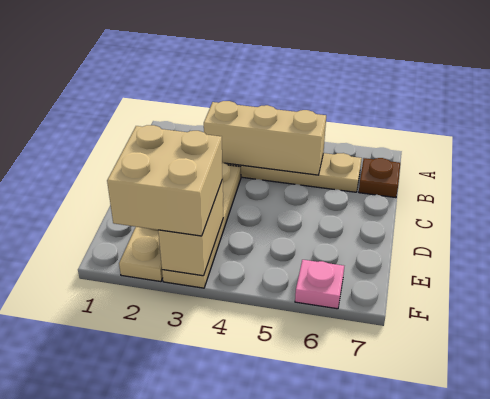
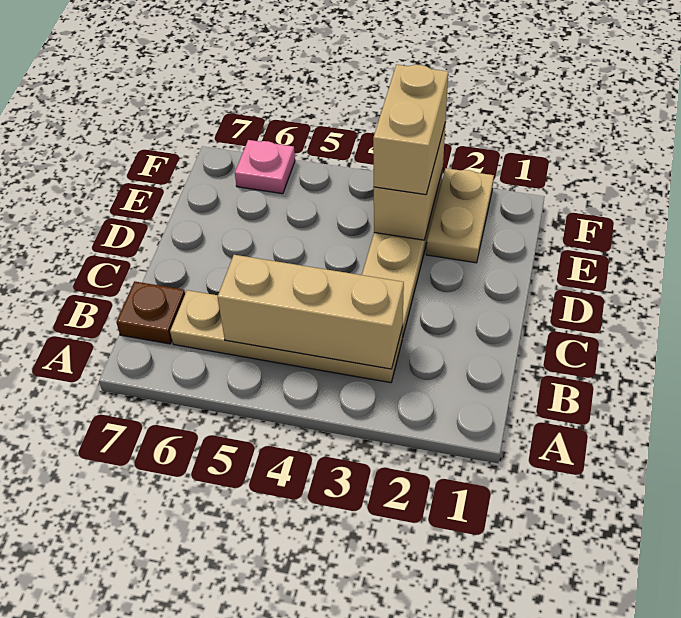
tan 2x2 brick [107,125,223,236] -> tan 1x2 brick [373,65,448,195]

